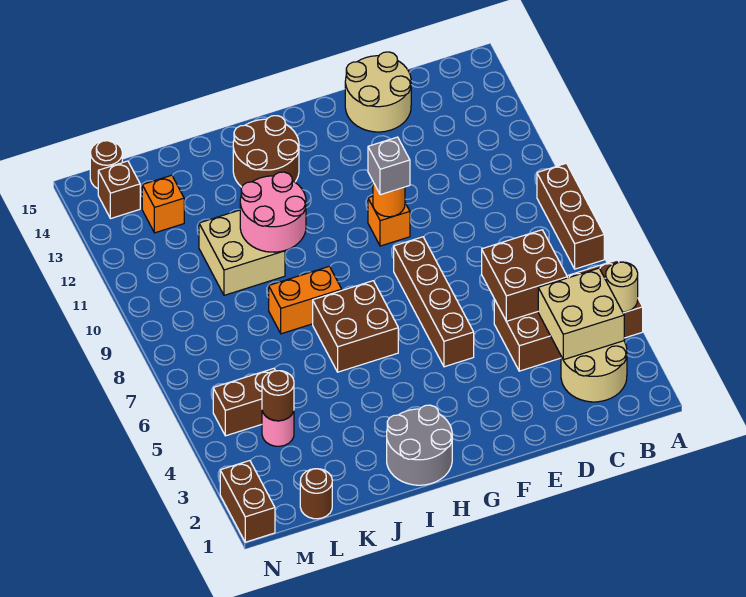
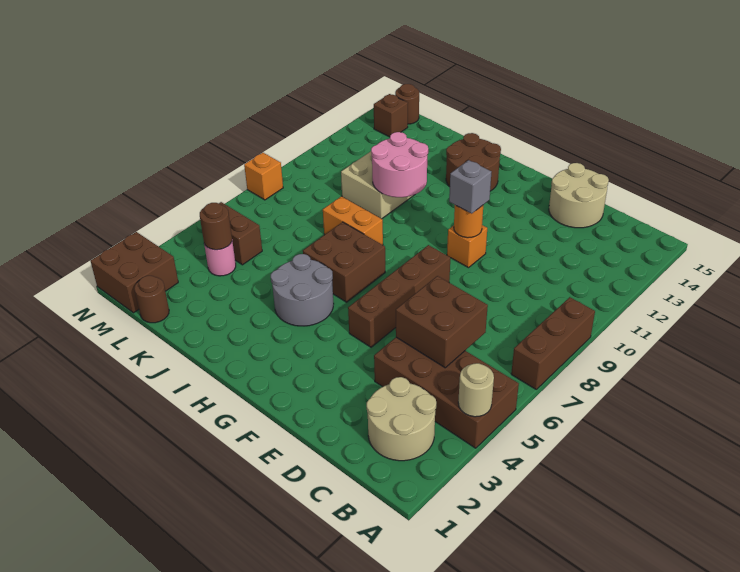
tan 2x2 brick [538,268,624,360] -> none
grey 2x2 round brick [387,405,452,485] -> grey 2x2 round brick moved to [271,254,334,326]
orange 1x1 brick [142,175,184,233] -> orange 1x1 brick moved to [244,153,283,200]
brown 1x2 brick [220,461,275,542] -> brown 2x2 brick [91,232,178,313]

